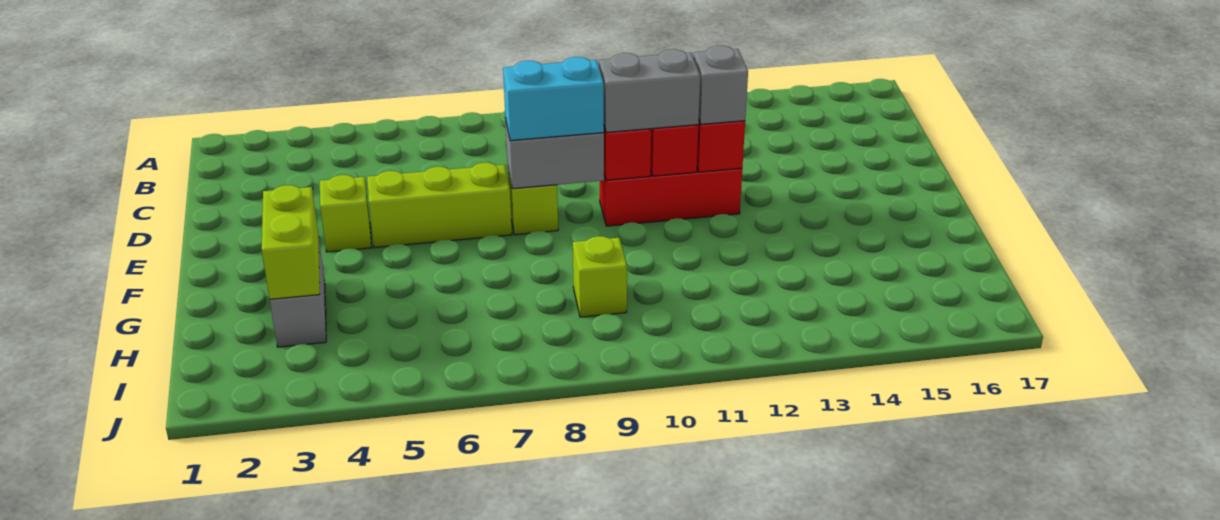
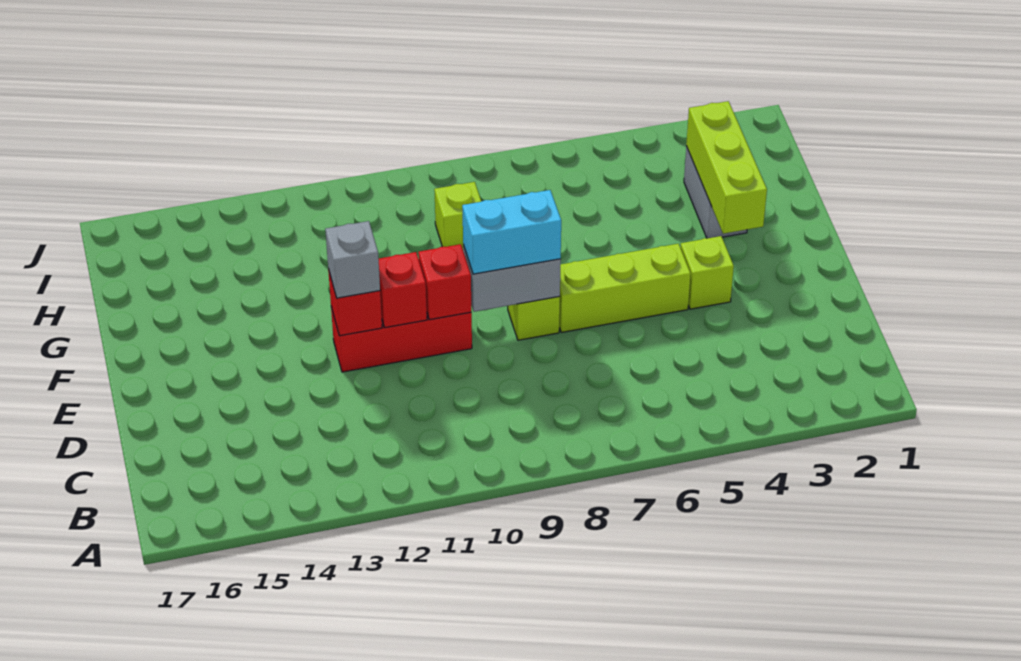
grey 1x2 brick [599,49,700,132] -> none
lime 1x2 brick [262,185,320,299] -> lime 1x3 brick [686,101,767,234]

